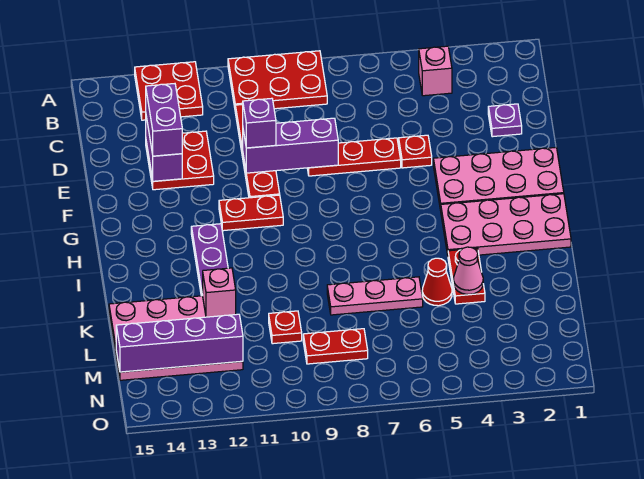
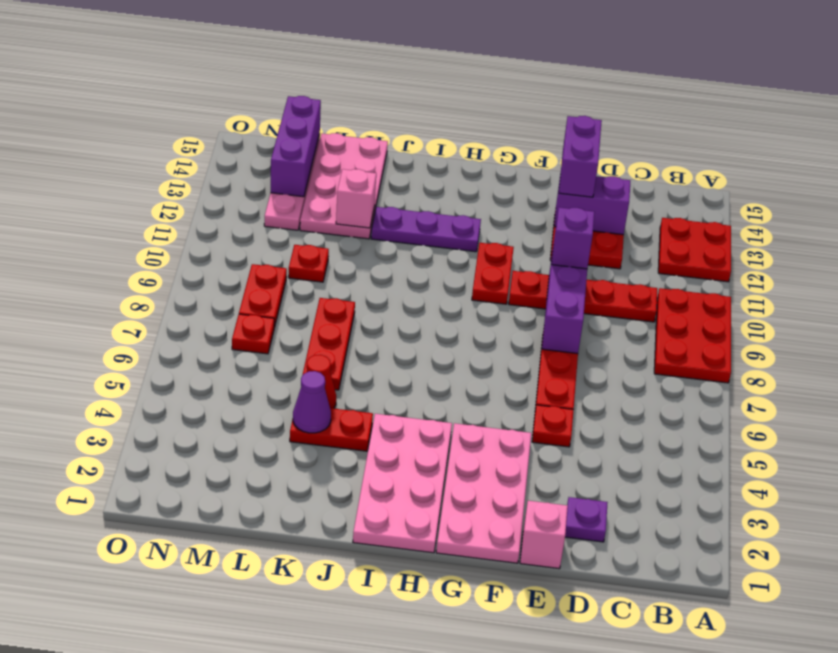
pink 1x1 brick [419,46,452,96] -> pink 1x1 brick moved to [520,501,568,569]
purple 1x2 brick [146,84,182,156] -> purple 1x2 brick turned to [559,116,602,197]
pink 1x1 cone [454,247,483,294] -> purple 1x1 cone [293,371,331,433]
pink 1x3 plate [327,277,423,315] -> red 1x3 plate [302,298,355,390]
none -> red 1x1 plate [232,314,274,354]
purple 1x4 brick [116,314,243,372] -> purple 1x3 brick [271,96,321,197]

